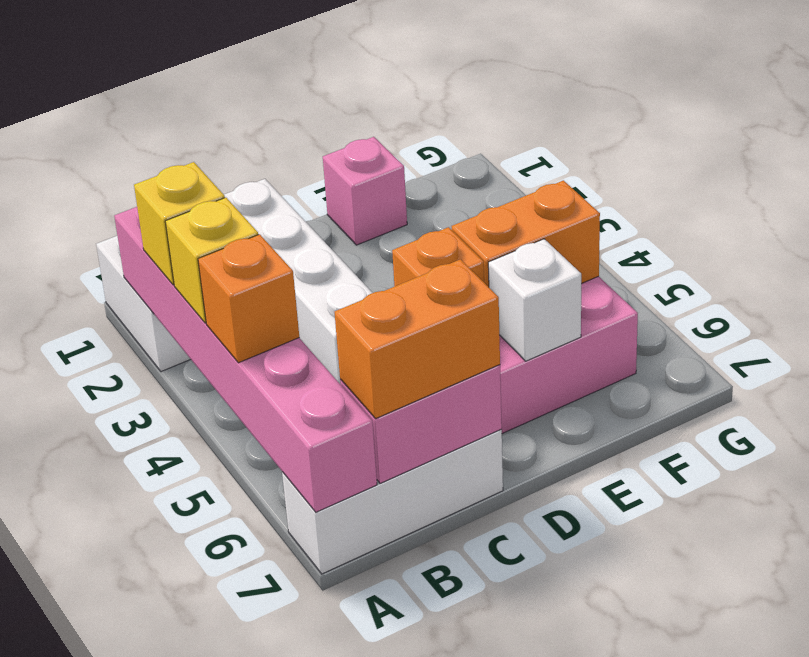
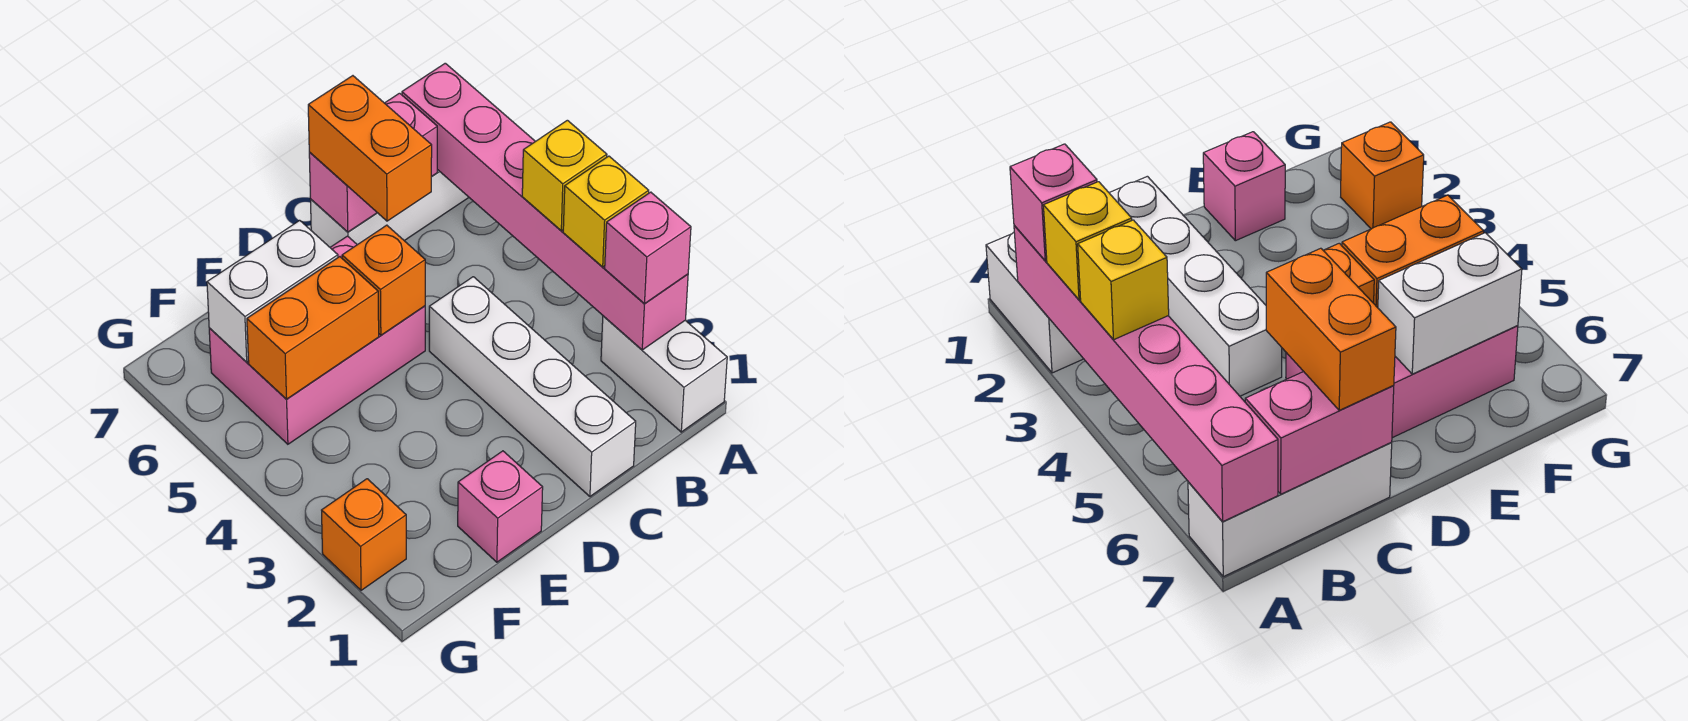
none -> pink 1x1 brick [605,192,691,304]
orange 1x1 brick [198,234,299,363] -> orange 1x1 brick moved to [322,479,406,590]
orange 1x2 brick [335,259,500,418] -> orange 1x2 brick turned to [308,76,432,221]
white 1x1 brick [488,239,581,361] -> white 1x2 brick [207,220,338,362]

